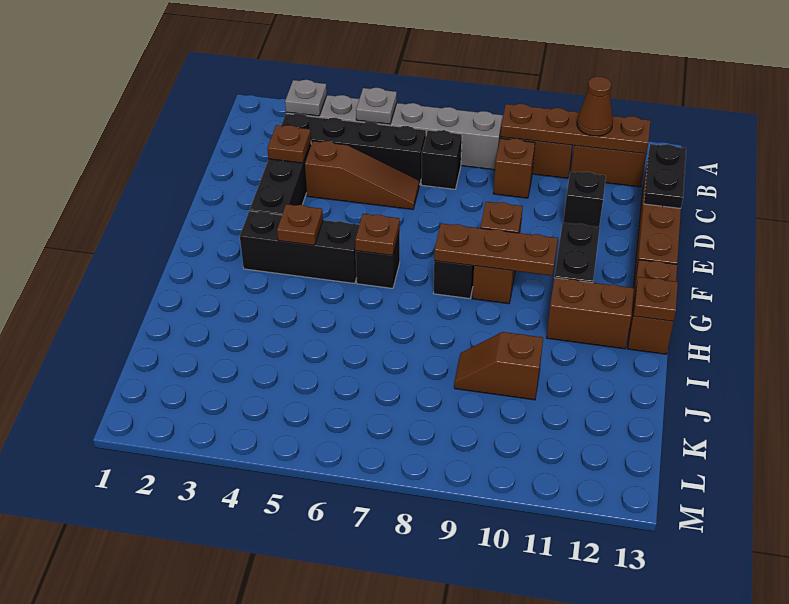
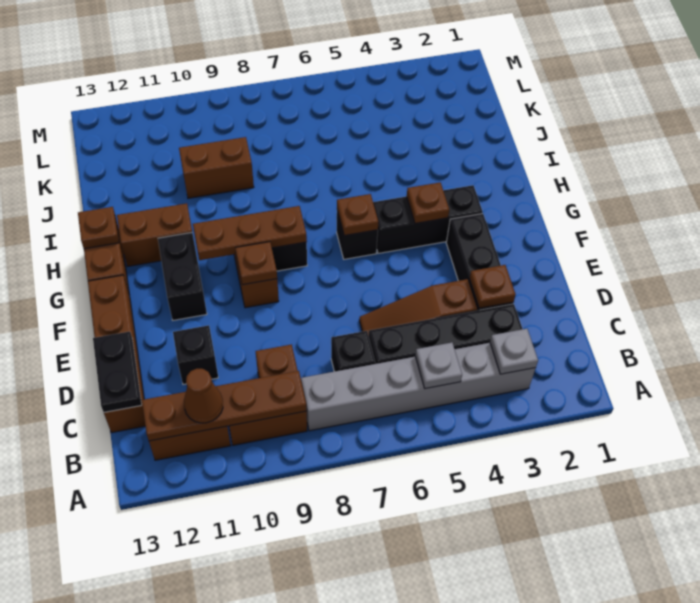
brown 1x2 slope [454,332,543,400] -> brown 1x2 brick [179,137,254,198]

